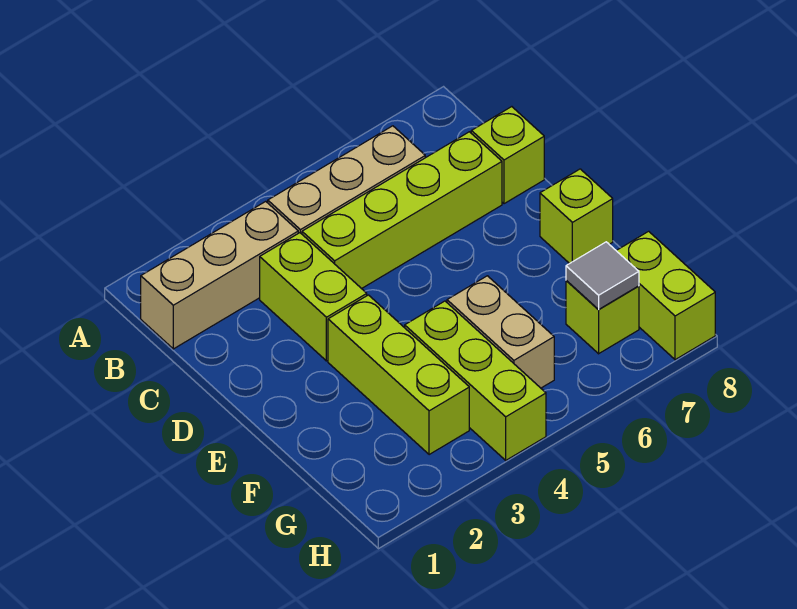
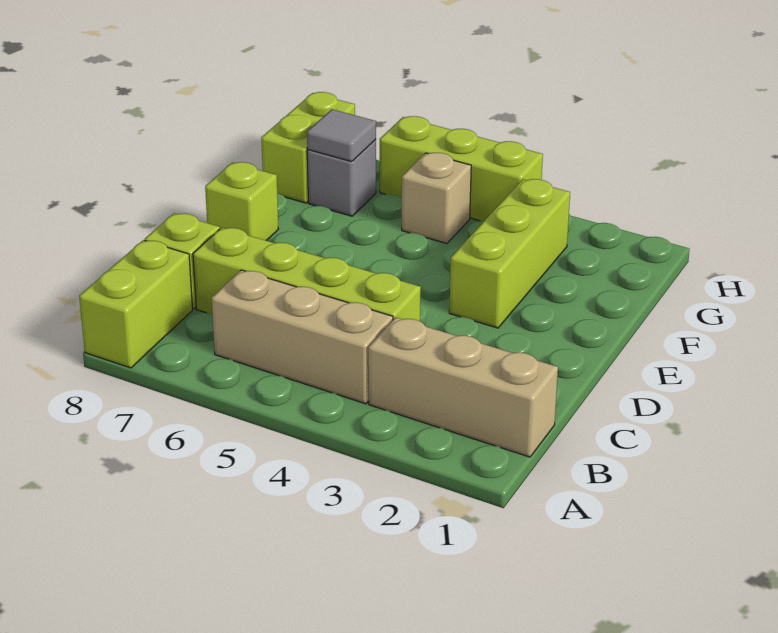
lime 1x2 brick [260,233,367,361] -> lime 1x2 brick moved to [79,240,193,368]
lime 1x3 brick [405,301,546,460] -> lime 1x3 brick turned to [380,116,543,221]
tan 1x2 brick [447,276,554,388] -> tan 1x1 brick [402,153,471,244]
lime 1x1 brick [566,280,639,354] -> grey 1x1 brick [307,139,376,216]

